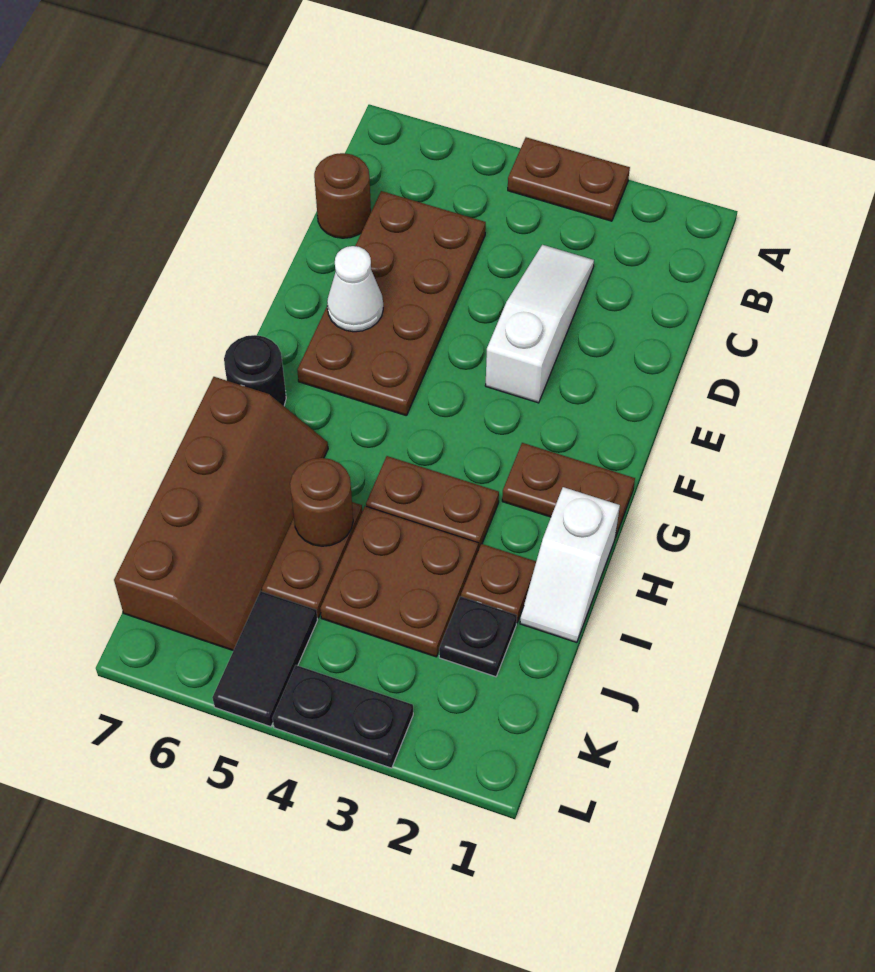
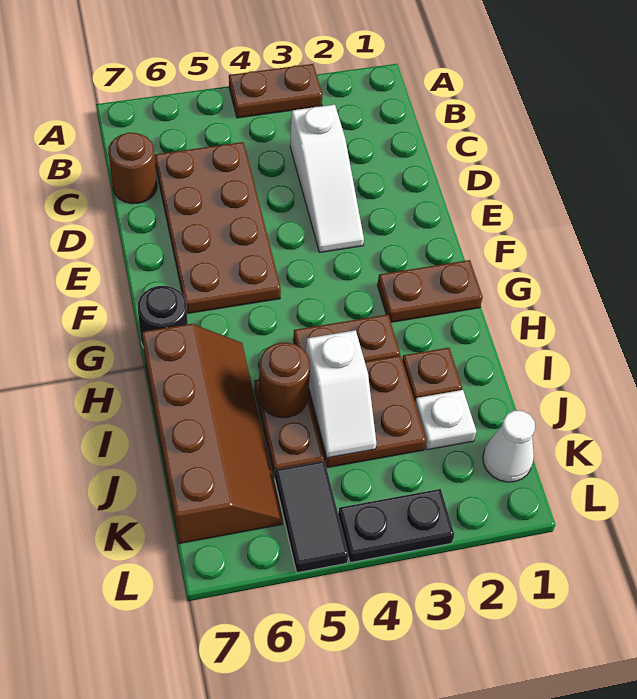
white 1x3 slope [485,245,594,403] -> white 1x3 slope turned to [290,105,364,252]
white 1x1 cone [327,246,383,332] -> white 1x1 cone moved to [483,410,535,482]
white 1x2 slope [520,487,620,642] -> white 1x2 slope moved to [306,330,376,458]
black 1x1 plate [439,596,517,677] -> white 1x1 plate [415,390,476,450]

